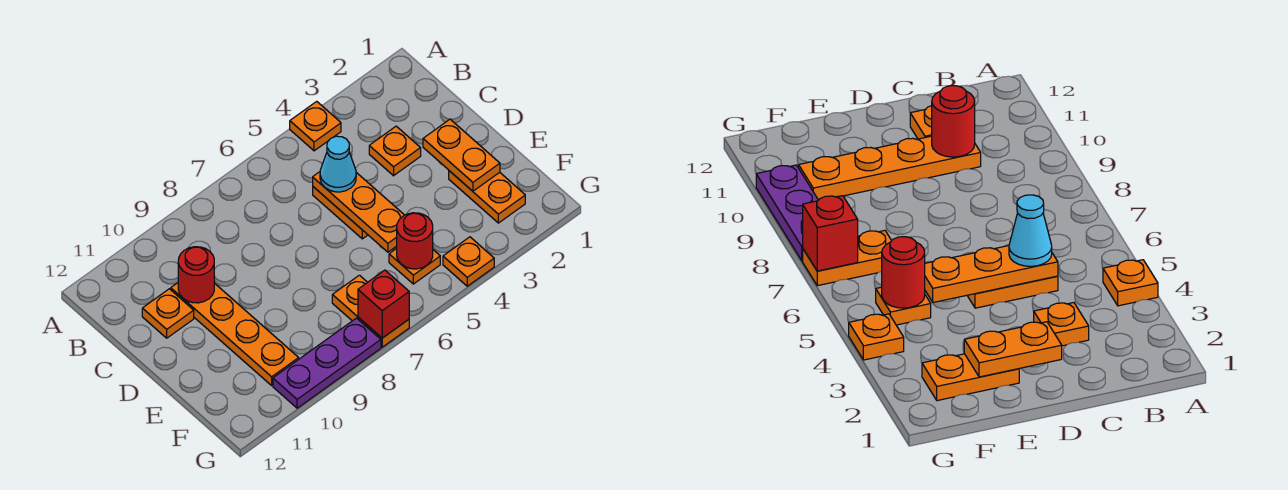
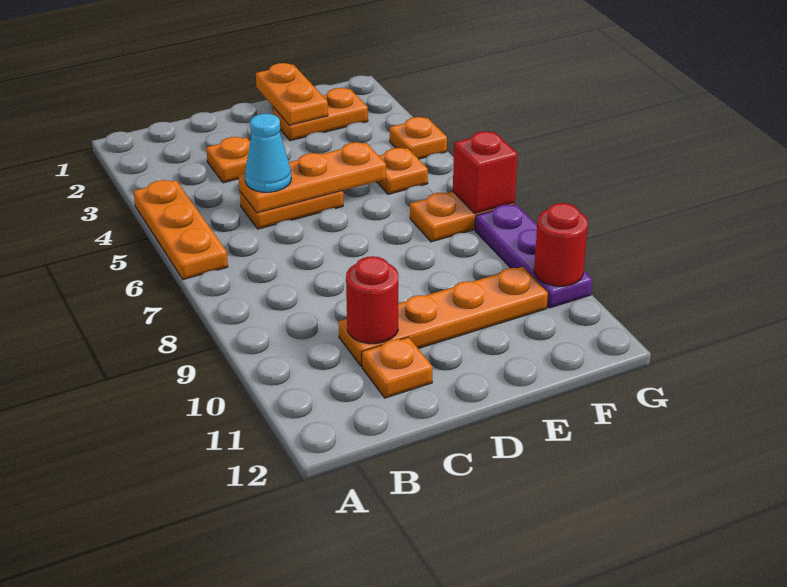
orange 1x1 plate [290,101,341,151] -> orange 1x3 plate [133,180,228,280]
orange 1x2 plate [423,119,500,191] -> orange 1x2 plate turned to [256,63,328,125]
red 1x1 round brick [397,213,433,269] -> red 1x1 round brick moved to [534,203,588,286]

